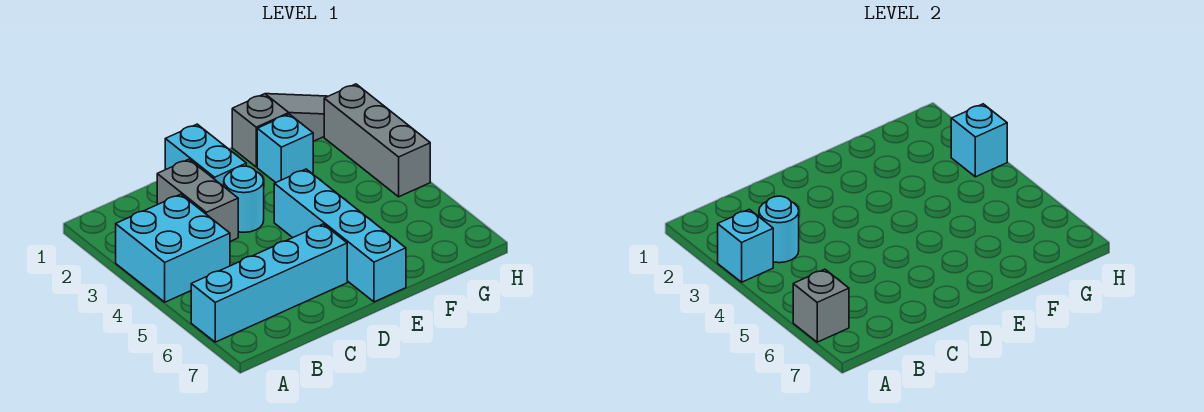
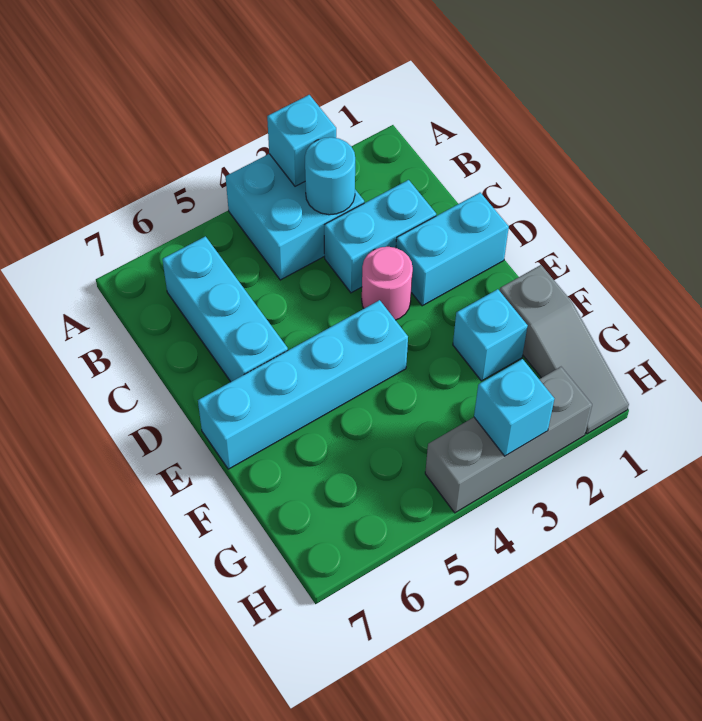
cyan 1x4 brick [191,224,347,342] -> cyan 1x3 brick [162,236,288,382]
grey 1x1 brick [793,269,849,342] -> none
grey 1x2 brick [157,159,238,241] -> cyan 1x2 brick [324,180,436,293]
cyan 1x1 round brick [224,166,264,232] -> pink 1x1 round brick [362,247,413,320]

